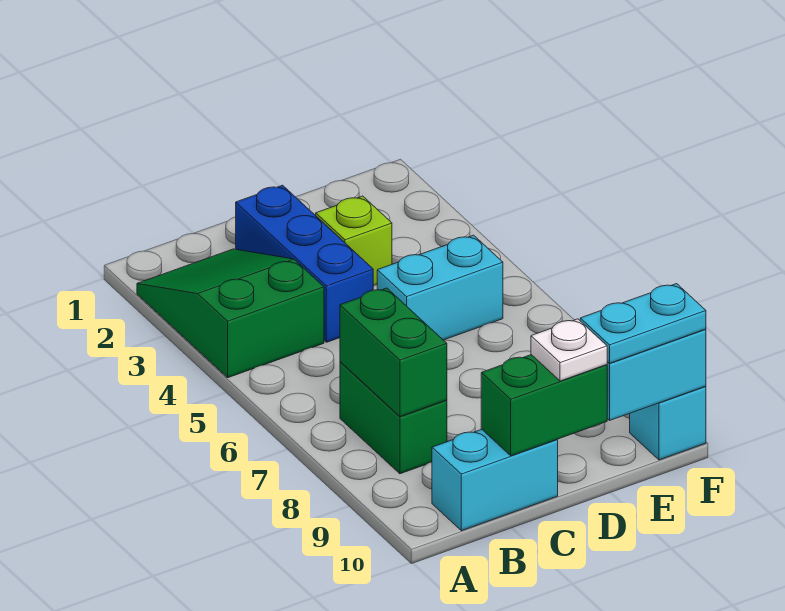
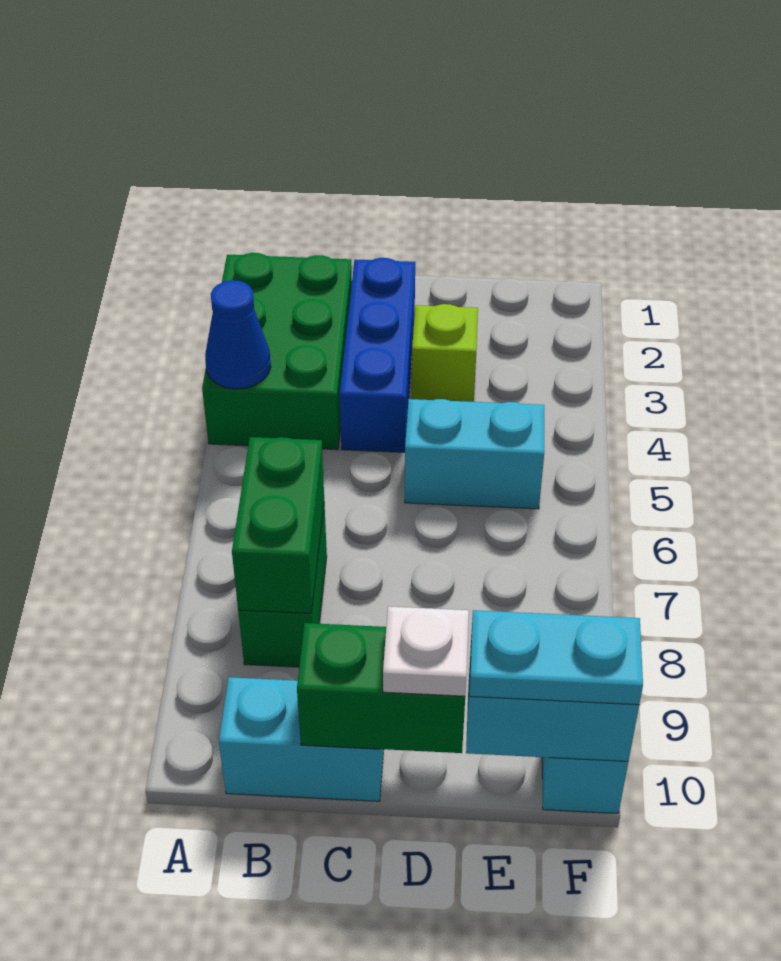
green 2x3 slope [137,249,324,378] -> green 2x3 brick [202,253,352,450]
none -> blue 1x1 cone [205,280,271,389]

